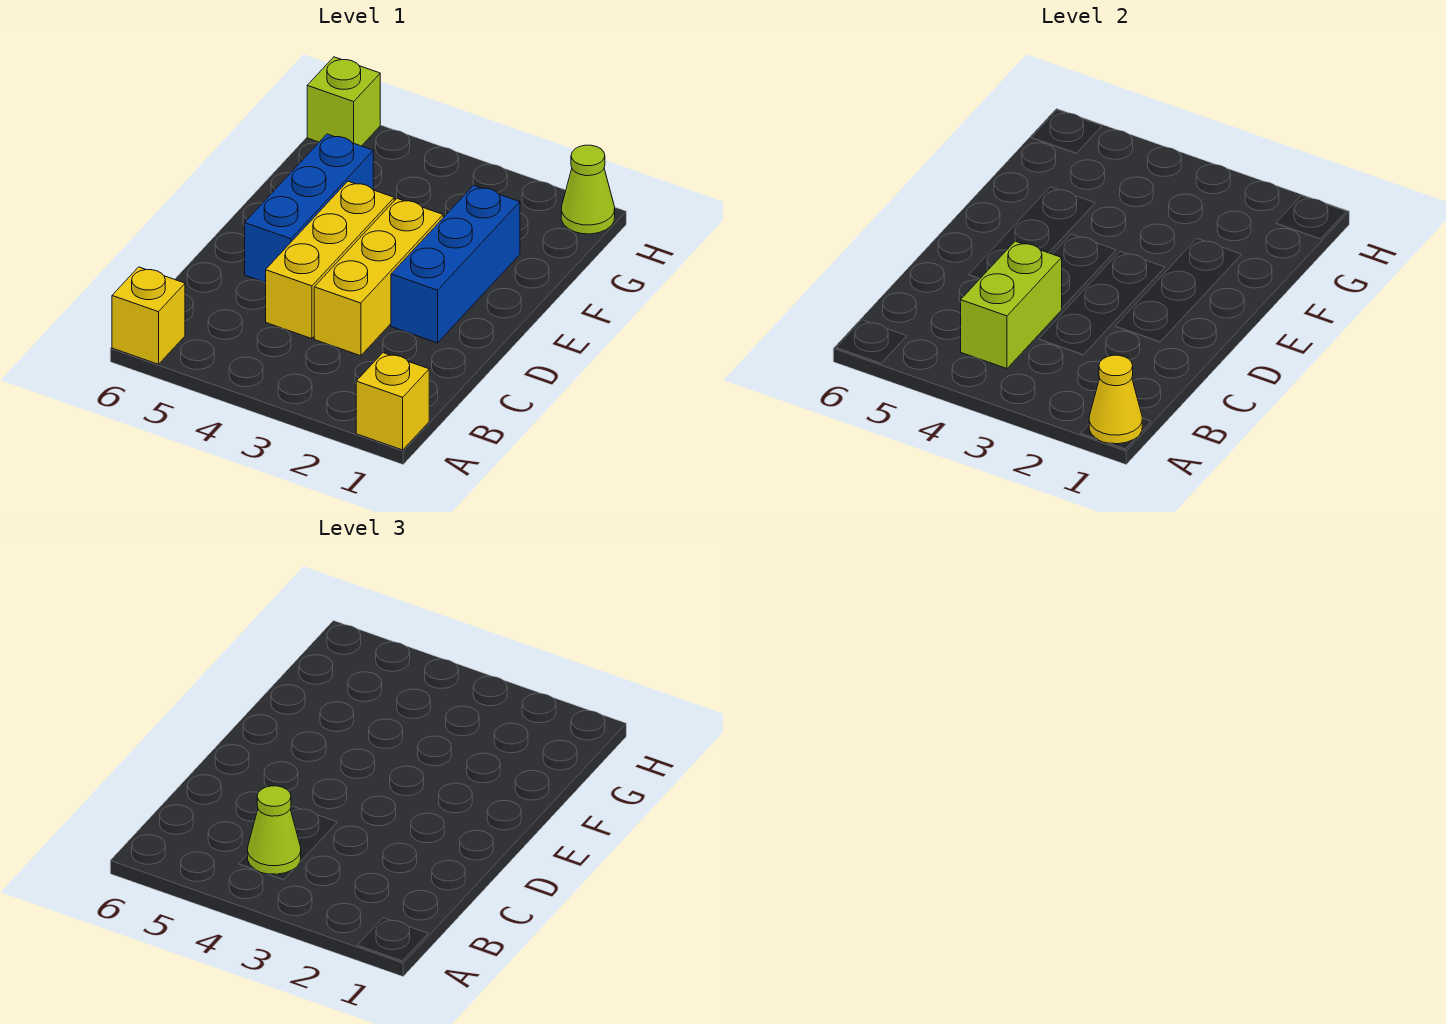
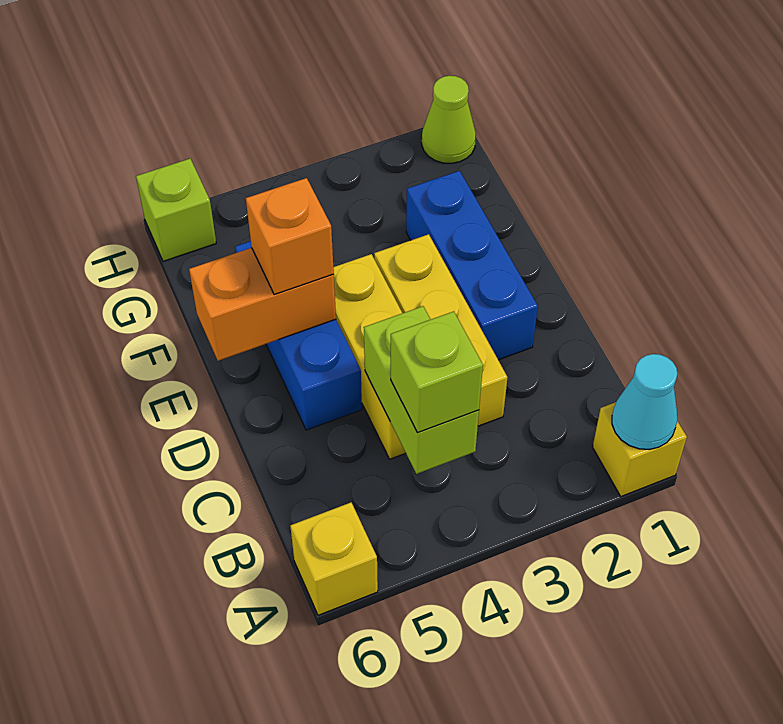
yellow 1x1 cone [1089,355,1142,444] -> cyan 1x1 cone [612,354,677,449]
lime 1x1 cone [248,786,301,874] -> lime 1x1 brick [391,311,483,433]
none -> orange 1x2 brick [189,248,336,361]
none -> orange 1x1 brick [246,178,334,295]

